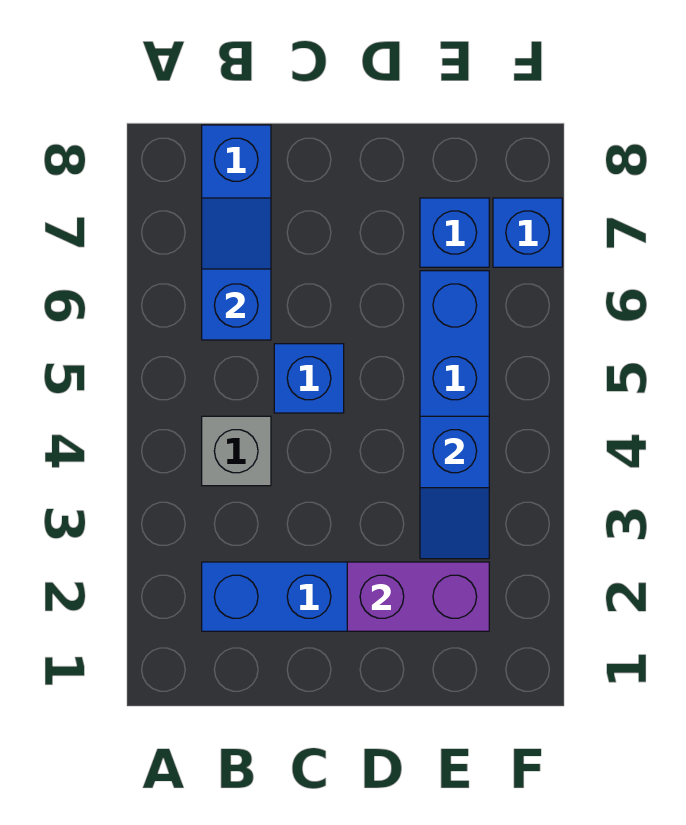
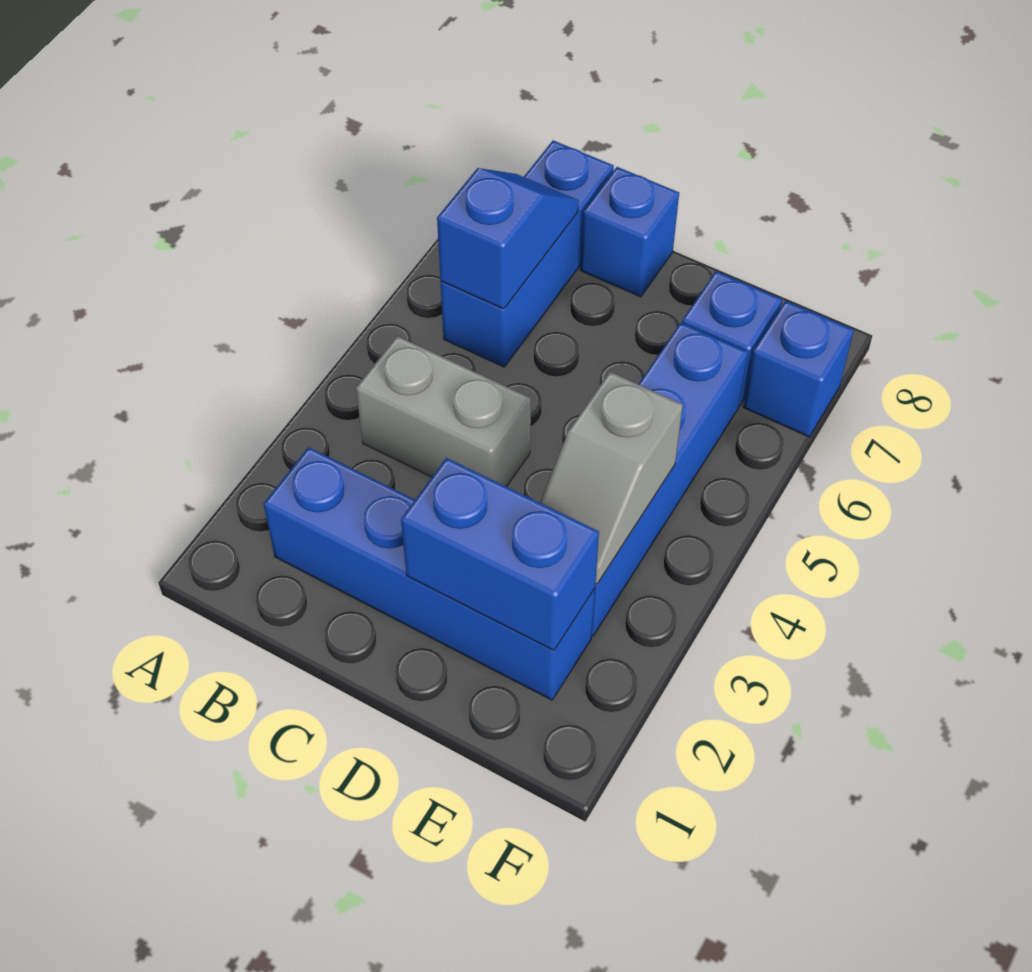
grey 1x1 brick [202,416,271,486] -> grey 1x2 brick [356,336,531,487]
blue 1x1 brick [274,344,344,413] -> blue 1x1 brick moved to [580,167,679,297]
purple 1x2 brick [347,562,489,631] -> blue 1x2 brick [401,458,599,650]
blue 1x2 slope [420,416,489,559] -> grey 1x2 slope [540,372,683,584]

